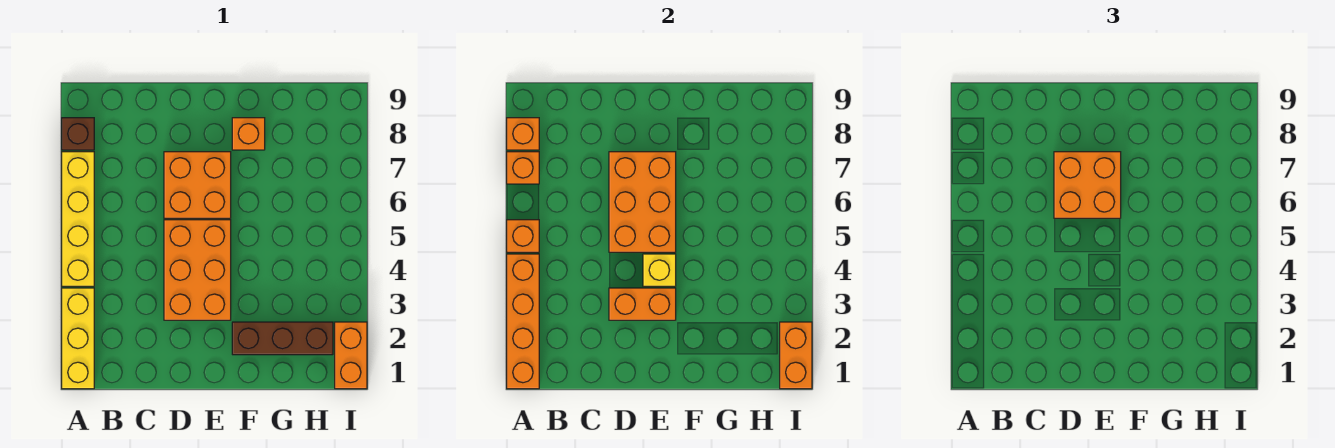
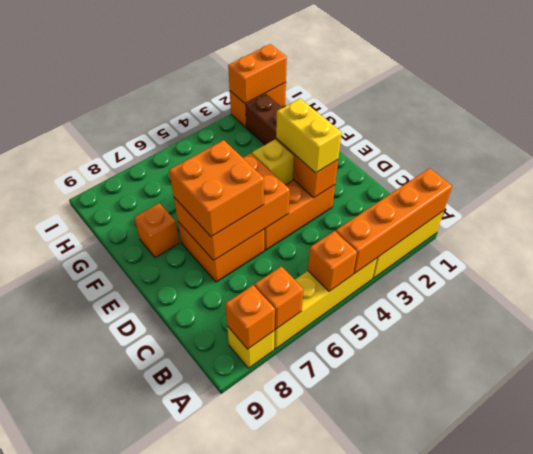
brown 1x1 brick [62,118,94,150] -> yellow 1x1 brick [227,326,275,368]
none -> yellow 1x2 brick [276,99,342,173]

